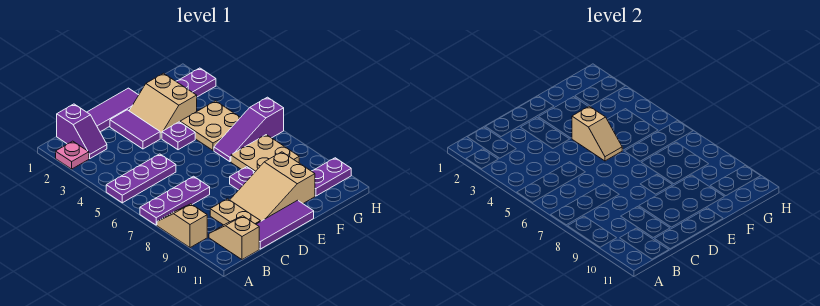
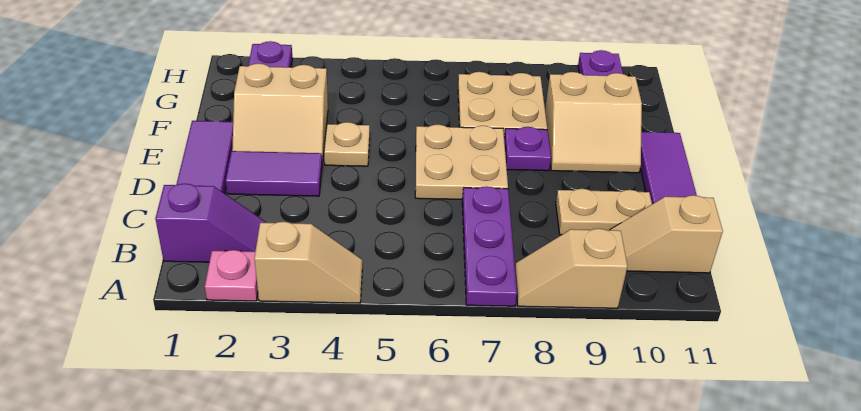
purple 1x3 plate [106,154,176,203] -> none
tan 2x3 slope [230,152,315,221] -> tan 2x2 slope [545,72,642,173]
purple 1x1 plate [162,122,195,150] -> tan 1x1 plate [324,122,370,166]
tan 1x2 slope [572,106,622,161] -> tan 1x2 slope moved to [254,222,362,303]
tan 2x2 plate [180,101,241,150] -> tan 2x2 plate moved to [415,125,508,199]
purple 1x3 slope [214,97,284,162] -> none

